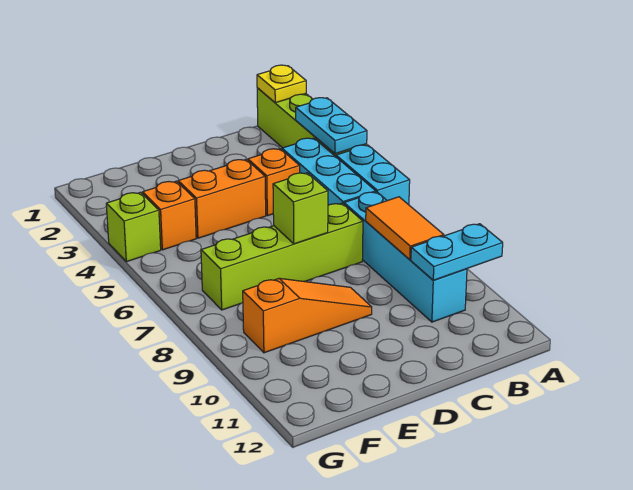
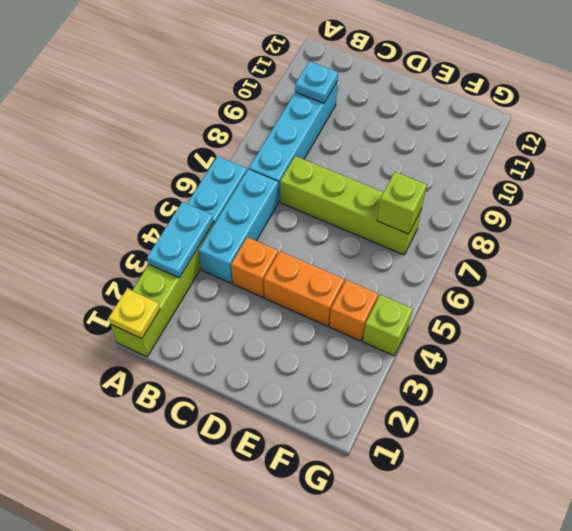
cyan 1x2 plate [411,224,503,280] -> cyan 1x1 plate [295,61,338,103]
orange 1x2 tile [366,197,444,260] -> none
lime 1x1 brick [273,173,328,244] -> lime 1x1 brick moved to [377,172,427,234]
orange 1x3 slope [243,278,372,353] -> none

